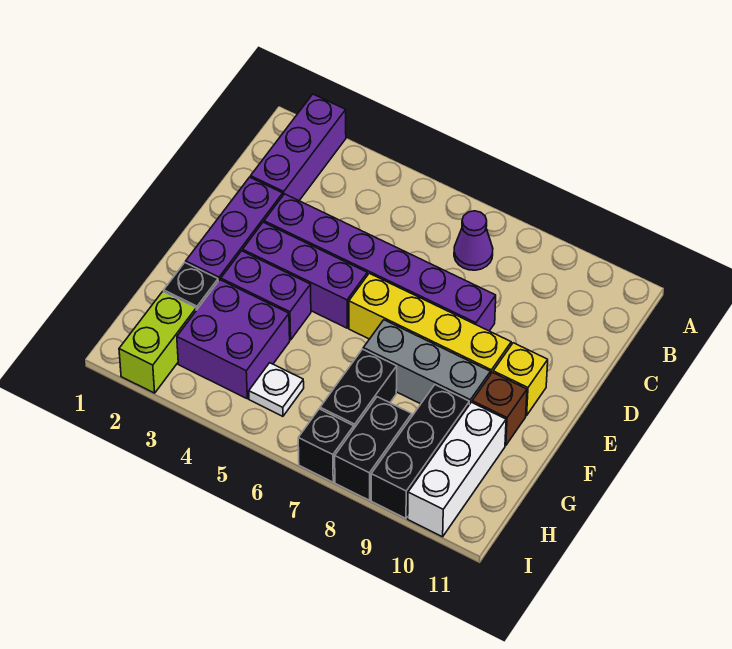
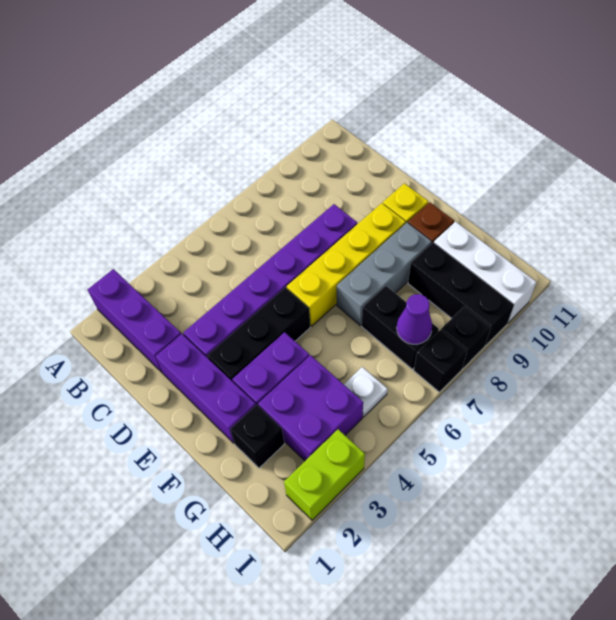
purple 1x1 cone [454,211,493,270] -> purple 1x1 cone moved to [397,294,432,344]
purple 1x3 brick [243,222,367,328] -> black 1x3 brick [207,288,310,382]
lime 1x2 brick [119,292,196,393] -> lime 1x2 brick turned to [284,429,365,520]
black 1x2 brick [335,397,412,500] -> black 1x1 brick [441,307,491,369]

